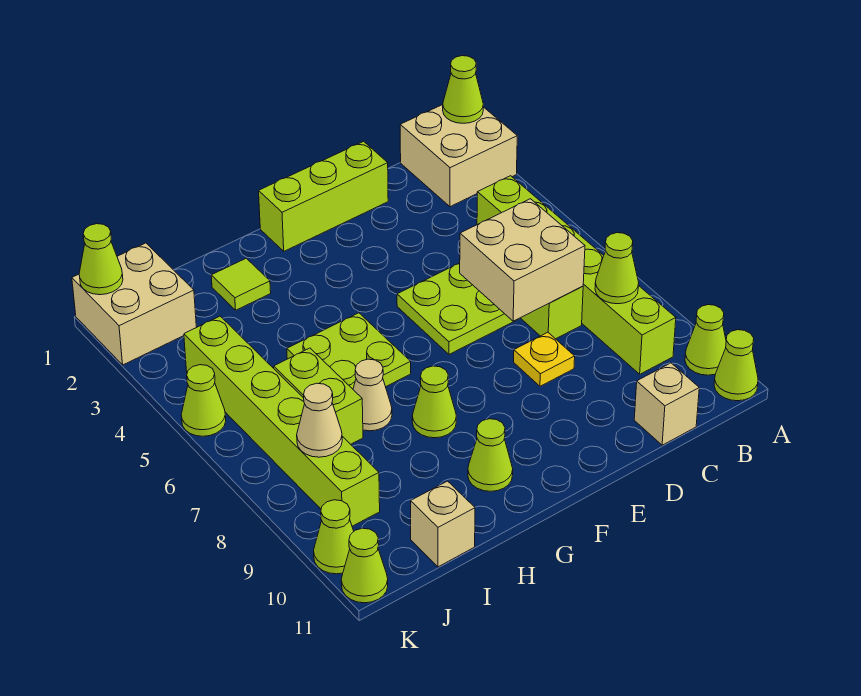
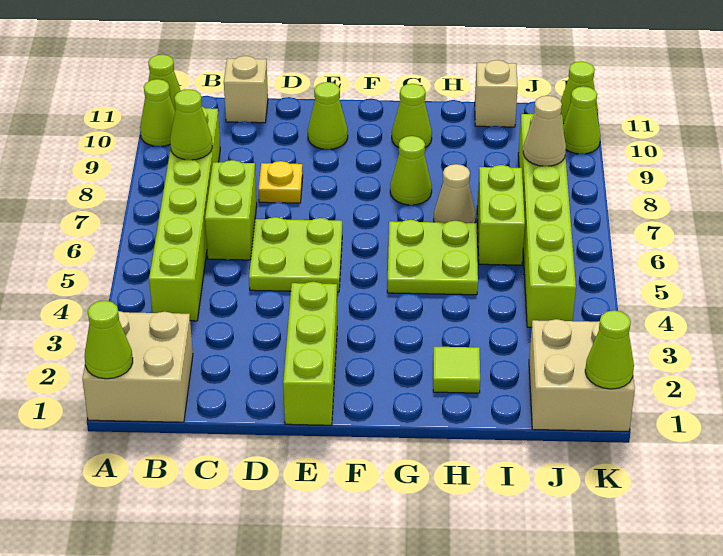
tan 2x2 brick [460,199,585,321] -> none
lime 1x3 brick [259,141,388,251] -> lime 1x3 brick turned to [283,282,337,425]
lime 1x1 cone [181,365,226,436] -> lime 1x1 cone moved to [308,82,348,149]

